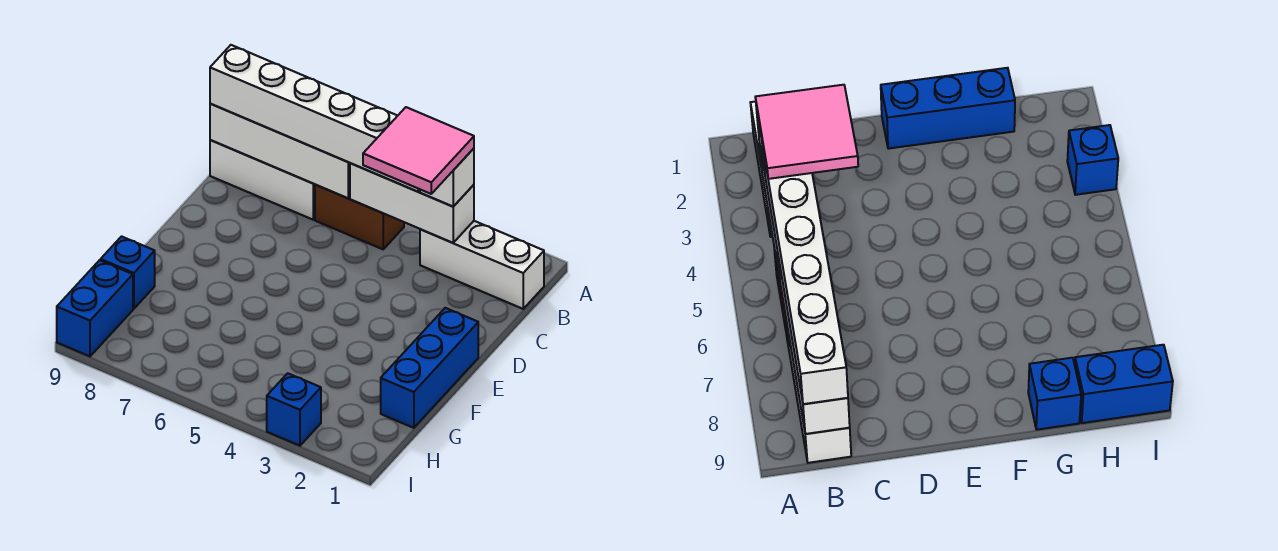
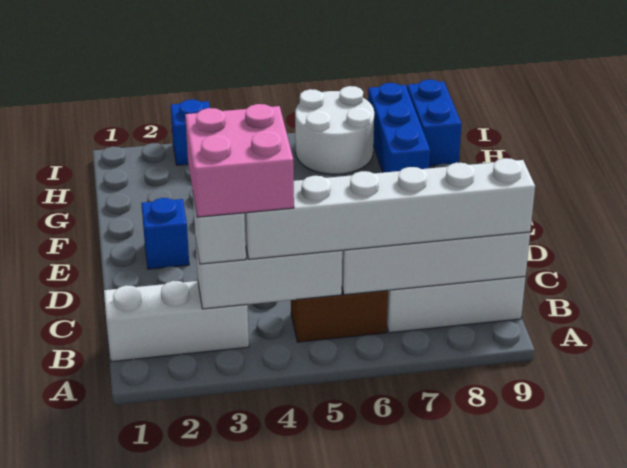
pink 2x2 tile [363,107,474,194] -> pink 2x2 brick [185,104,294,217]
blue 1x3 brick [381,308,478,428] -> blue 1x3 brick moved to [368,83,430,173]
blue 1x1 brick [101,236,155,309] -> blue 1x1 brick moved to [141,198,189,269]
none -> white 2x2 round brick [295,86,374,174]

